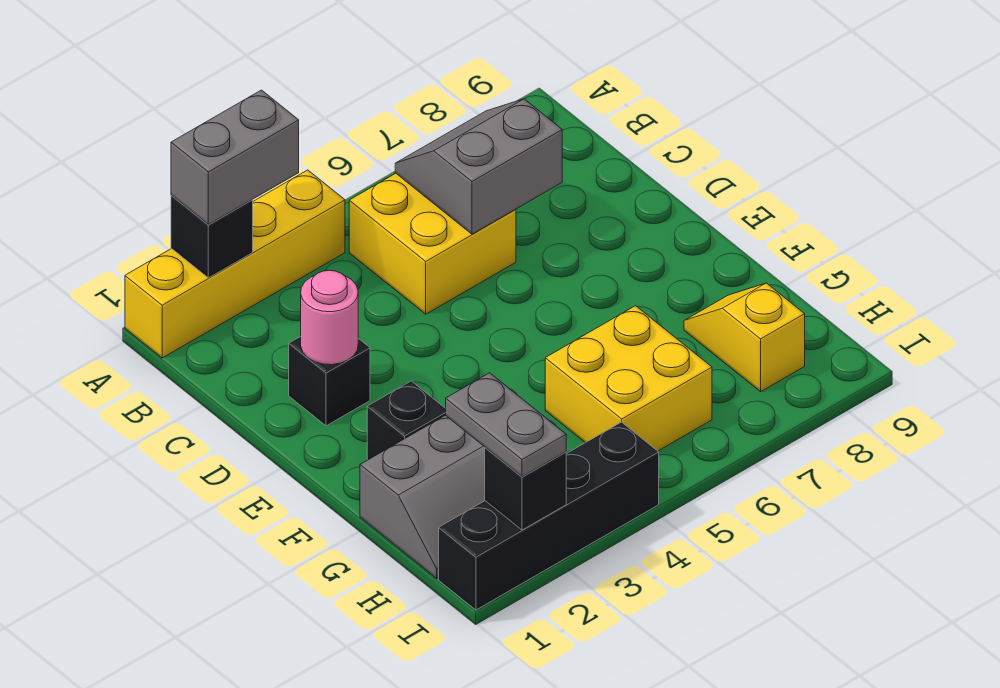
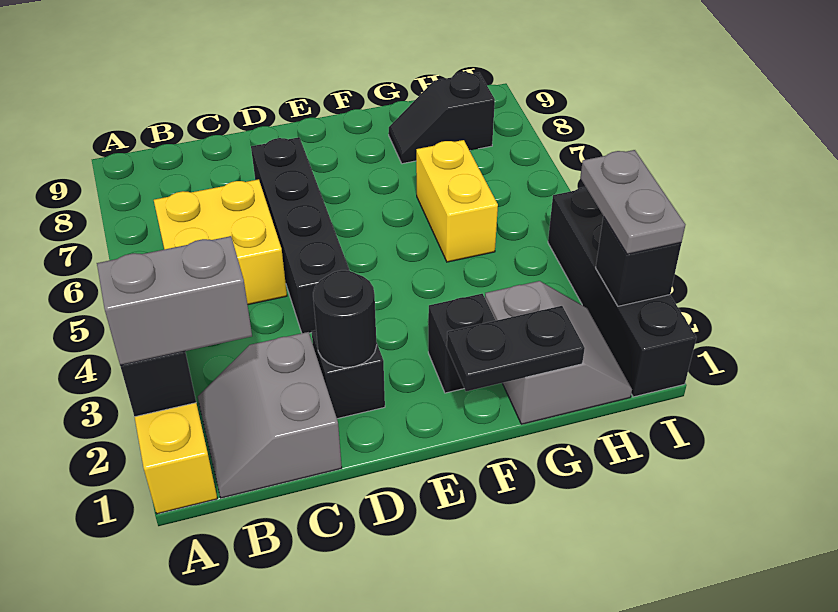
grey 1x2 brick [171,90,299,225] -> grey 1x2 brick turned to [97,236,252,365]
grey 2x2 slope [395,99,562,234] -> grey 2x2 slope moved to [198,332,342,498]
pink 1x1 round brick [301,270,358,365] -> black 1x1 round brick [313,270,377,368]
none -> black 1x4 brick [251,137,350,333]
none -> black 1x2 plate [447,306,585,391]
yellow 2x2 brick [545,306,712,451] -> yellow 1x2 brick [416,140,498,262]
yellow 1x2 slope [684,283,805,392] -> black 1x2 slope [389,72,495,164]
grey 1x2 plate [446,373,566,477] -> grey 1x2 plate turned to [580,150,685,254]

